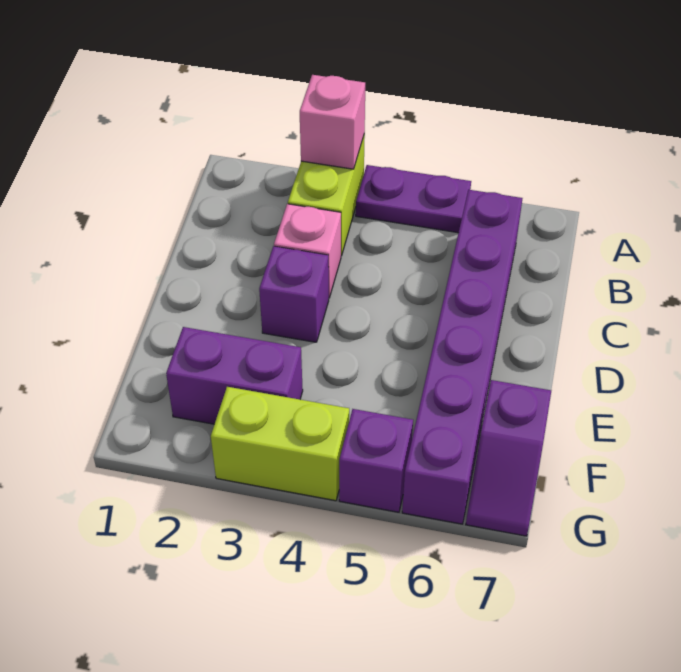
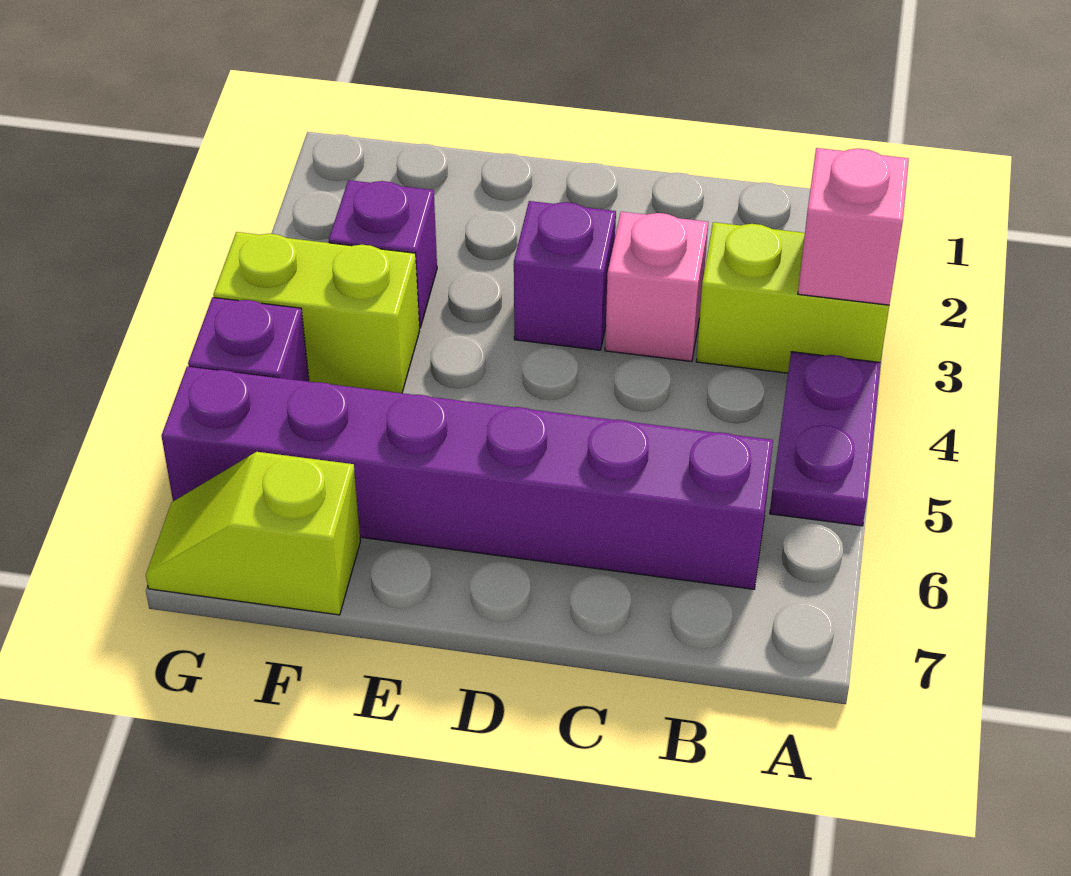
purple 1x2 brick [166,327,303,424] -> purple 1x1 brick [329,180,437,328]
purple 1x2 slope [466,380,551,536] -> lime 1x2 slope [146,452,361,615]
lime 1x2 brick [211,387,349,501] -> lime 1x2 brick turned to [213,232,420,393]

